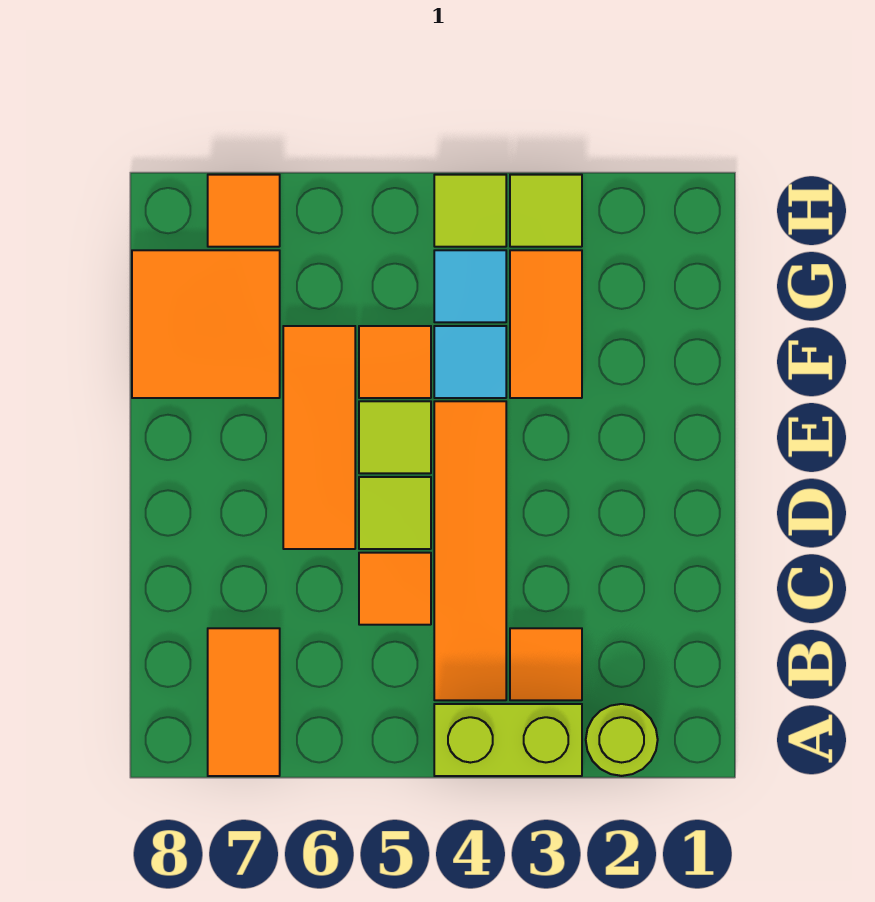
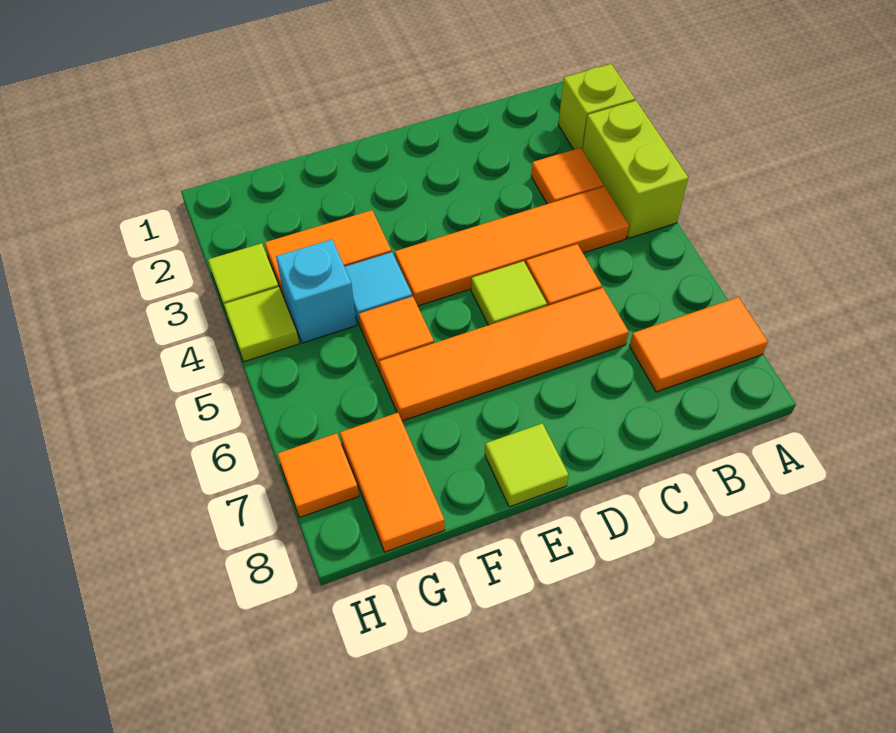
lime 1x1 round brick [586,704,658,776] -> lime 1x1 brick [558,64,635,150]
orange 1x3 tile [283,326,355,549] -> orange 1x4 tile [379,288,629,421]
lime 1x1 tile [359,401,431,473] -> lime 1x1 tile moved to [485,423,568,507]
orange 2x2 tile [132,250,280,398] -> orange 1x2 tile [340,413,445,552]
cyan 1x1 tile [434,250,506,322] -> cyan 1x1 brick [276,239,356,343]

